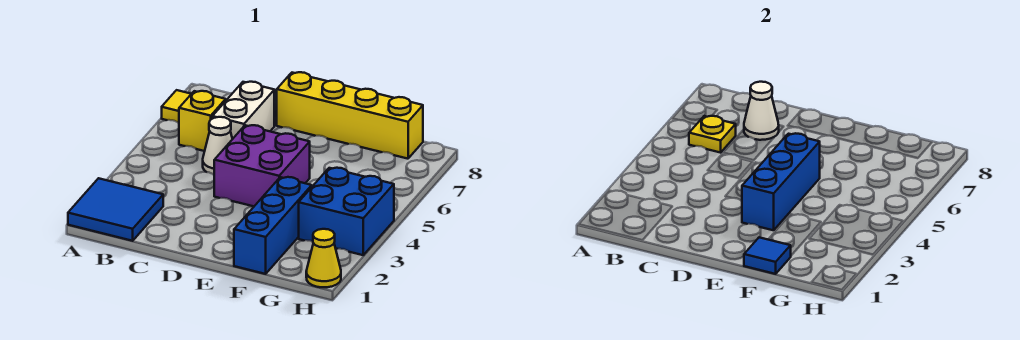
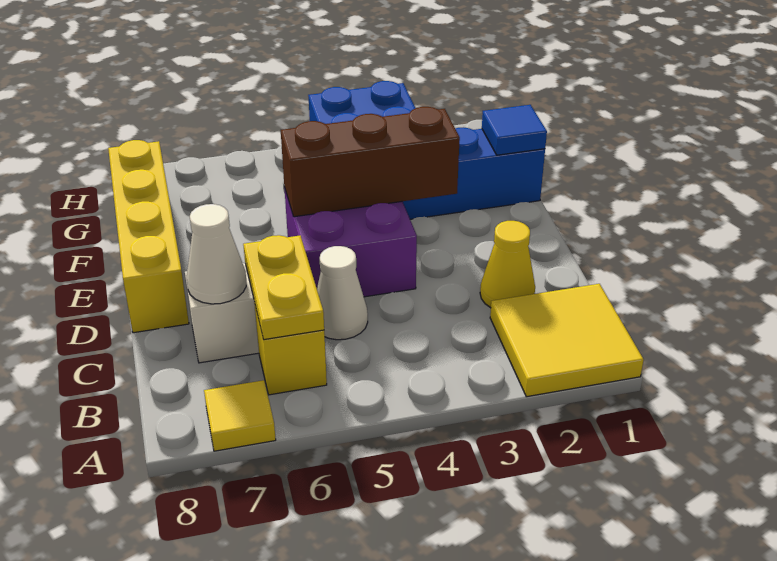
blue 2x2 tile [68,178,163,241] -> yellow 2x2 tile [490,284,644,397]
yellow 1x1 plate [689,116,736,153] -> yellow 1x2 plate [243,235,324,340]
blue 1x3 brick [742,133,820,230] -> brown 1x3 brick [281,107,460,217]
yellow 1x1 cone [306,229,341,287] -> yellow 1x1 cone moved to [480,221,535,308]

